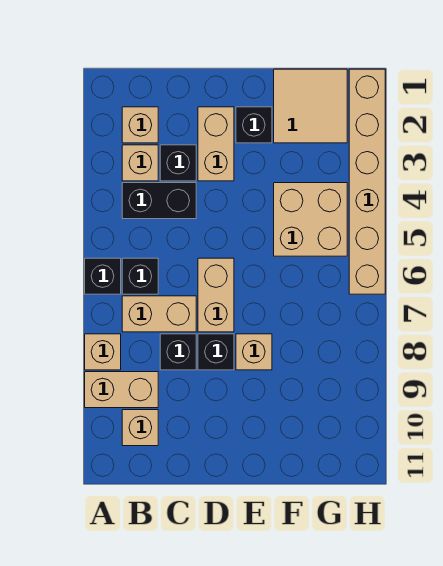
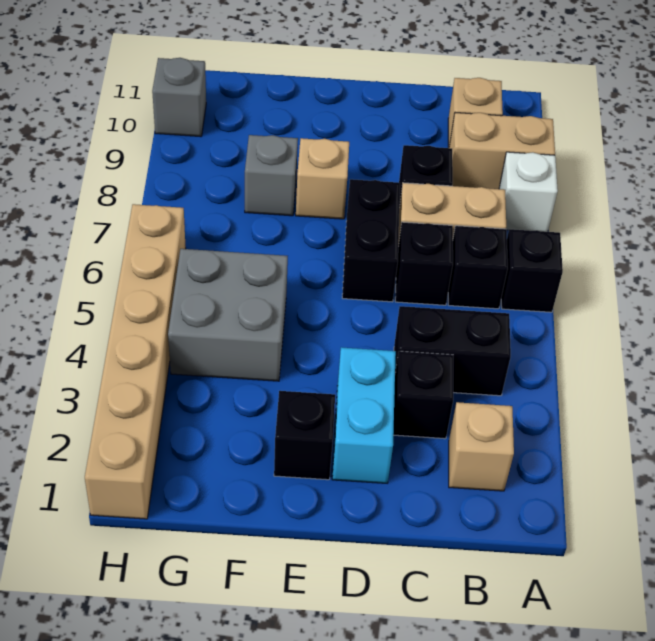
tan 1x1 brick [85,334,121,370] -> white 1x1 brick [499,152,558,232]
tan 1x1 brick [122,145,158,181] -> none
tan 1x2 brick [198,107,234,181] -> cyan 1x2 brick [332,347,396,483]
tan 1x2 brick [198,258,234,332] -> black 1x2 brick [342,179,400,302]
black 1x1 brick [198,334,234,370] -> black 1x1 brick moved to [395,222,453,305]
tan 2x2 tile [274,69,347,143] -> none
tan 2x2 brick [274,183,347,256] -> grey 2x2 brick [168,249,288,381]
none -> grey 1x1 brick [245,135,298,216]
none -> grey 1x1 brick [152,58,206,137]

